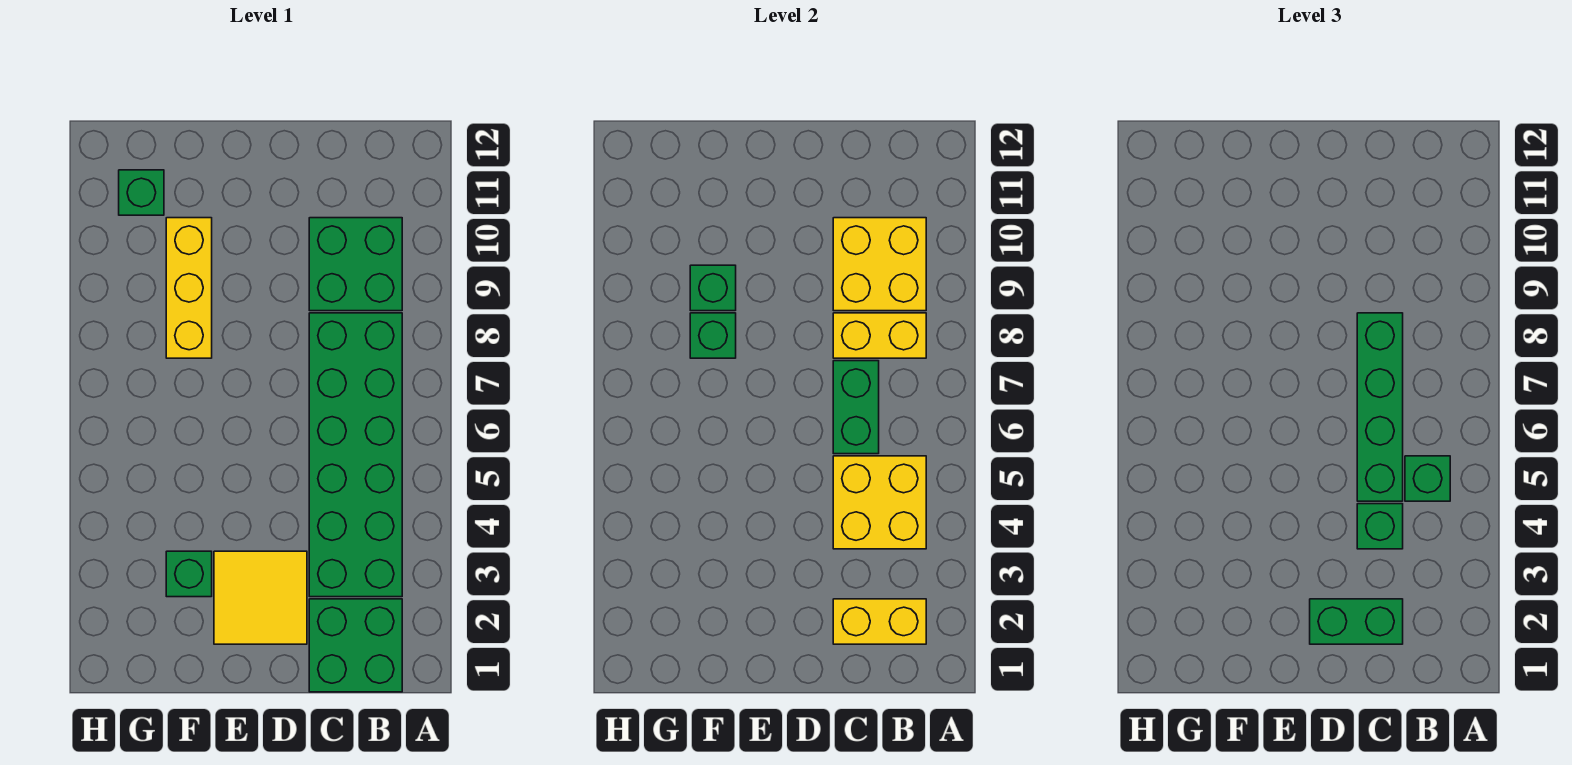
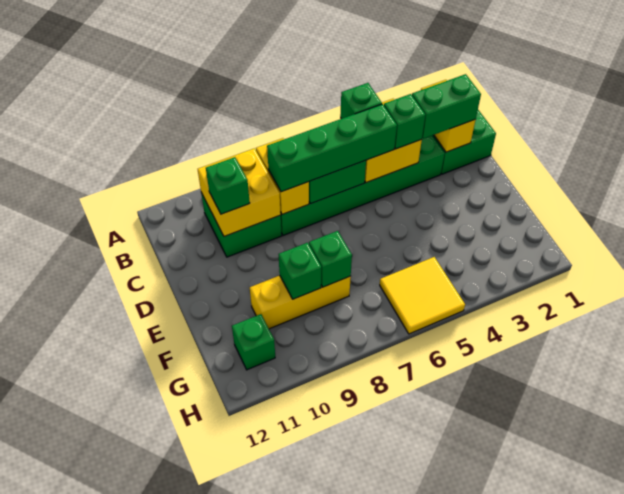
green 1x2 brick [1310,599,1403,644] -> green 1x2 brick turned to [412,74,481,139]
yellow 2x2 tile [214,551,307,644] -> yellow 2x2 tile moved to [380,257,465,334]
green 1x1 brick [166,551,212,597] -> green 1x1 brick moved to [206,157,250,214]

